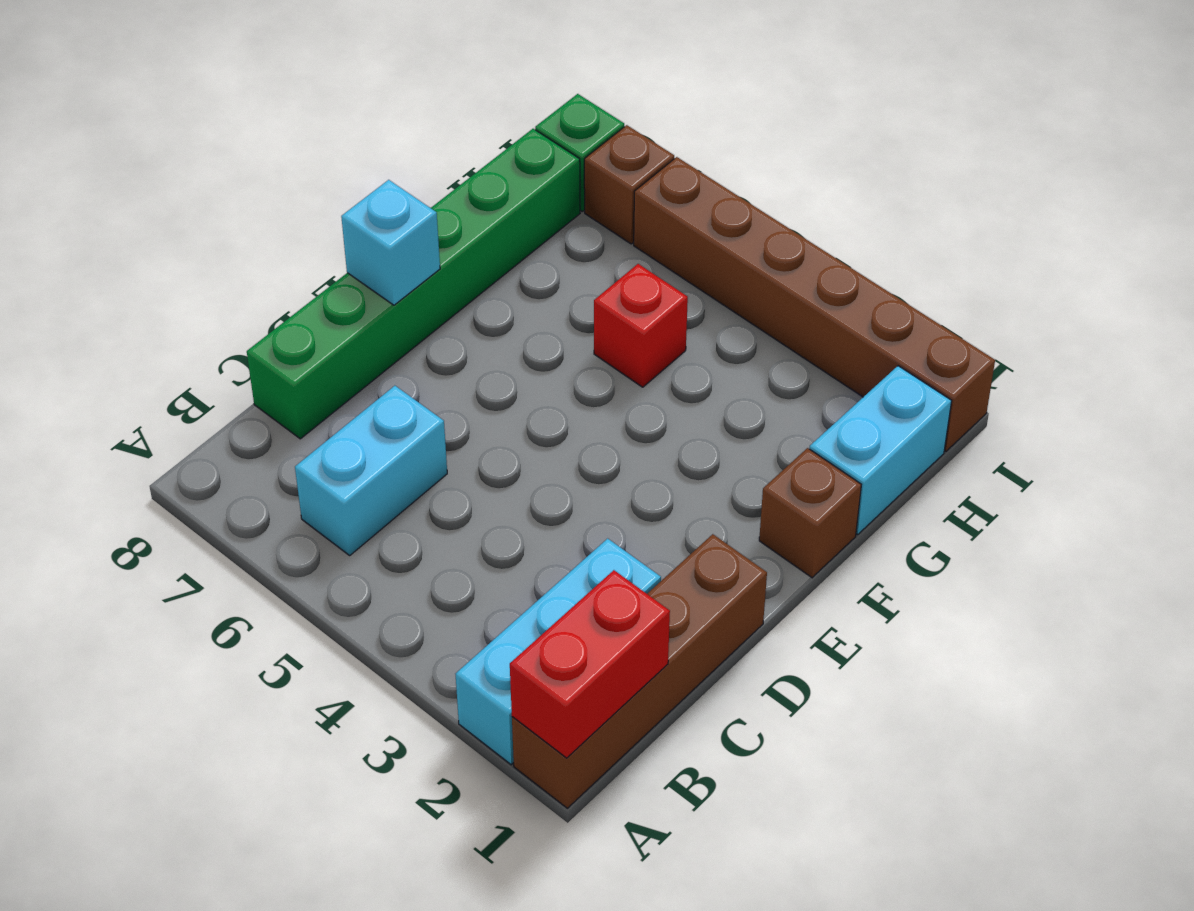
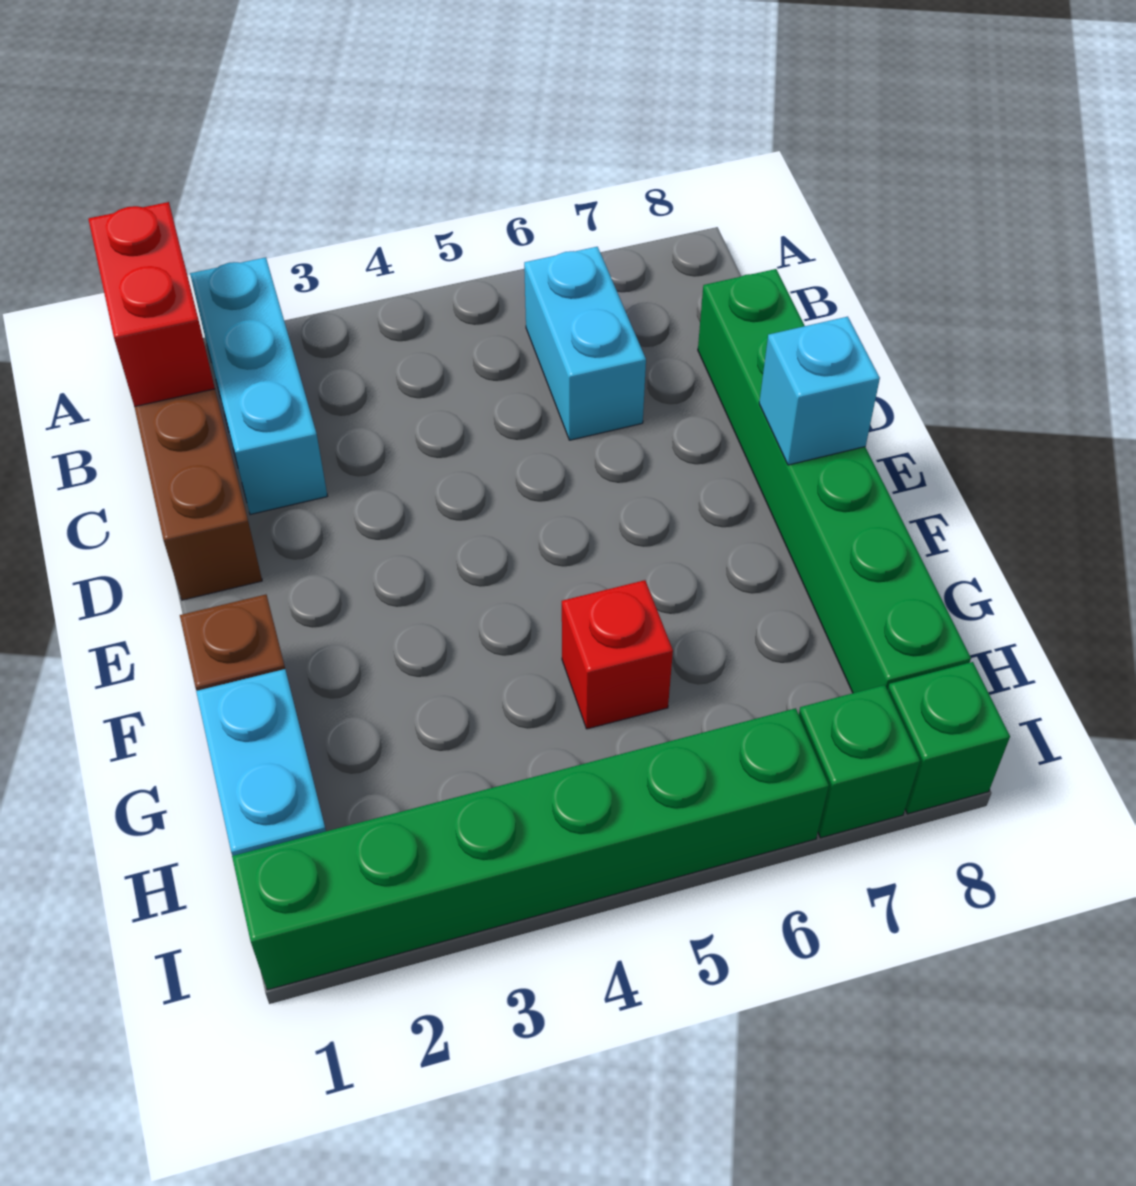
brown 1x6 brick [634,157,995,451] -> green 1x6 brick [232,708,829,990]
brown 1x1 brick [584,125,674,244] -> green 1x1 brick [799,685,920,838]

